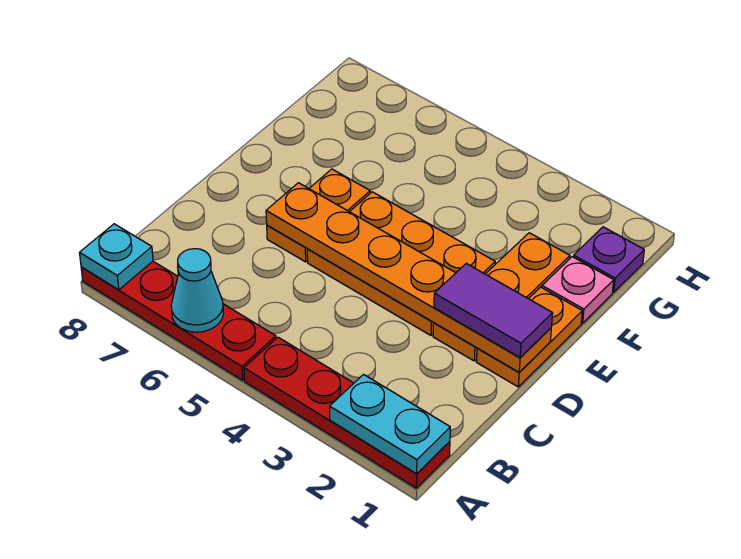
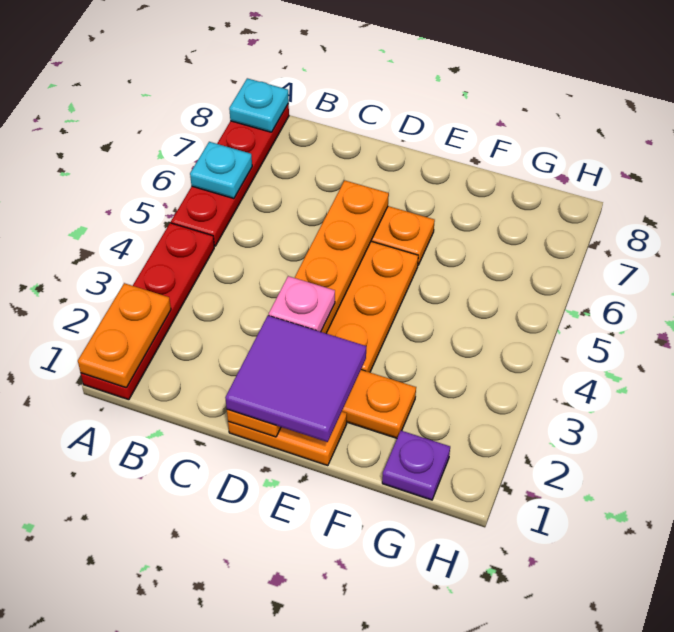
cyan 1x2 plate [330,375,450,474] -> orange 1x2 plate [78,283,171,388]
cyan 1x1 cone [171,249,224,332] -> cyan 1x1 plate [190,142,252,199]
purple 1x2 tile [434,264,553,358] -> purple 2x2 tile [225,316,366,442]
pink 1x1 plate [542,257,614,323] -> pink 1x1 plate moved to [269,276,335,332]

